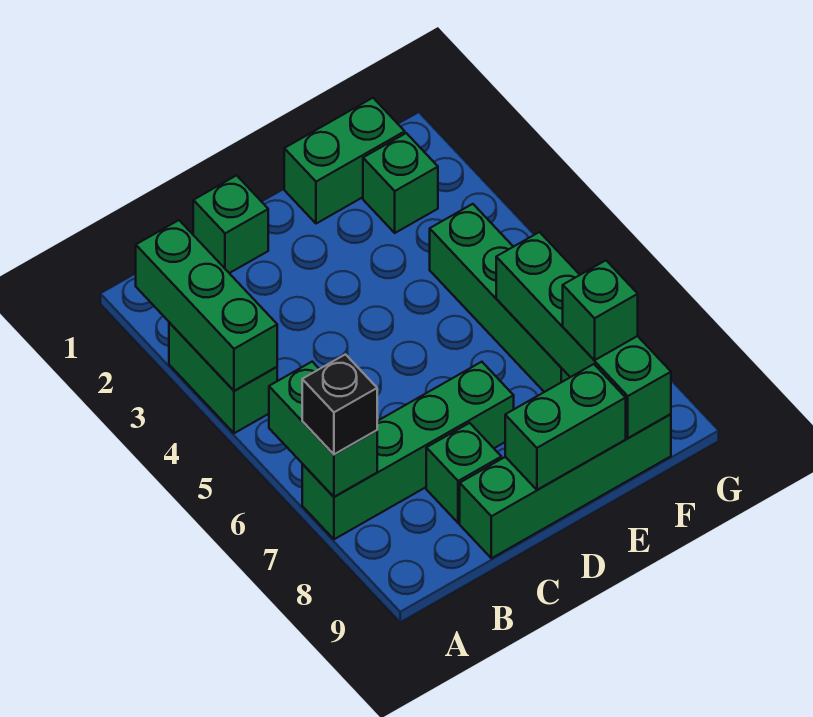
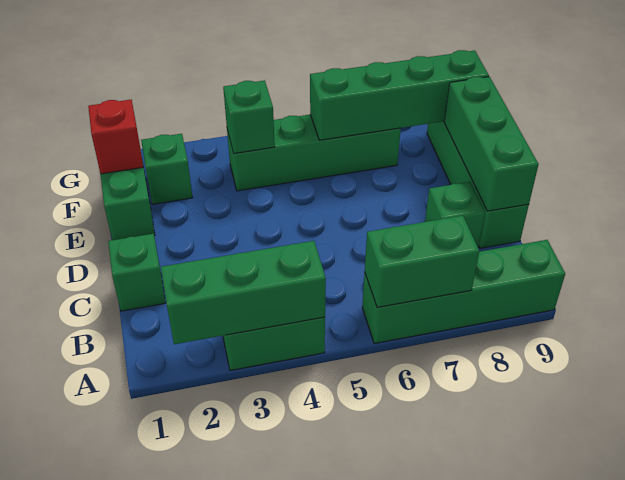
green 1x4 brick [302,362,514,539] -> green 1x4 brick turned to [362,240,565,343]
black 1x1 brick [302,354,377,454] -> none
green 1x2 brick [505,364,626,490] -> green 1x3 brick [444,77,539,211]
none -> red 1x1 brick [88,100,143,174]
green 1x1 brick [563,260,638,360] -> green 1x1 brick moved to [223,80,275,153]

